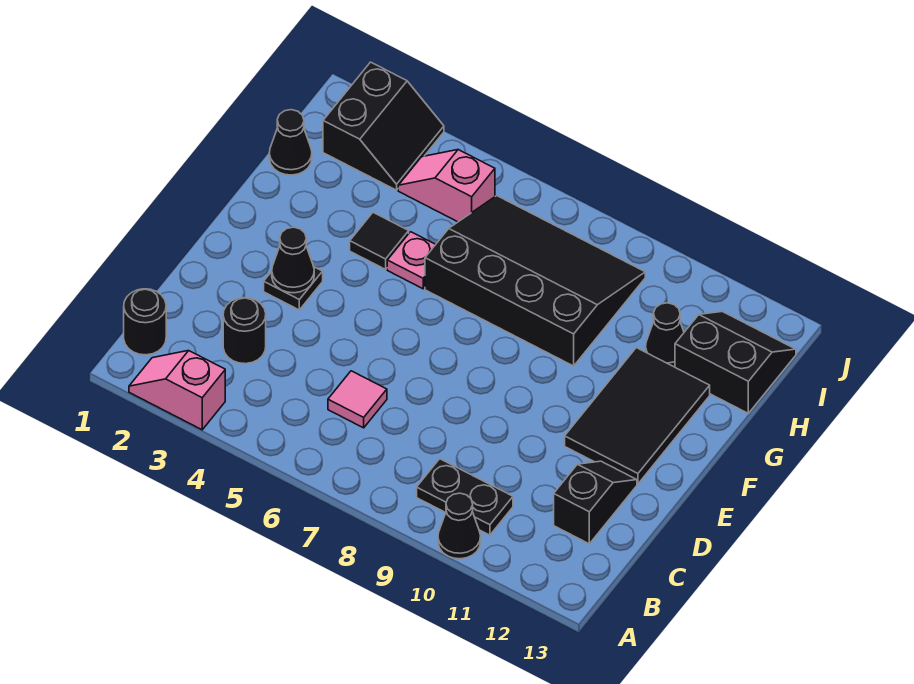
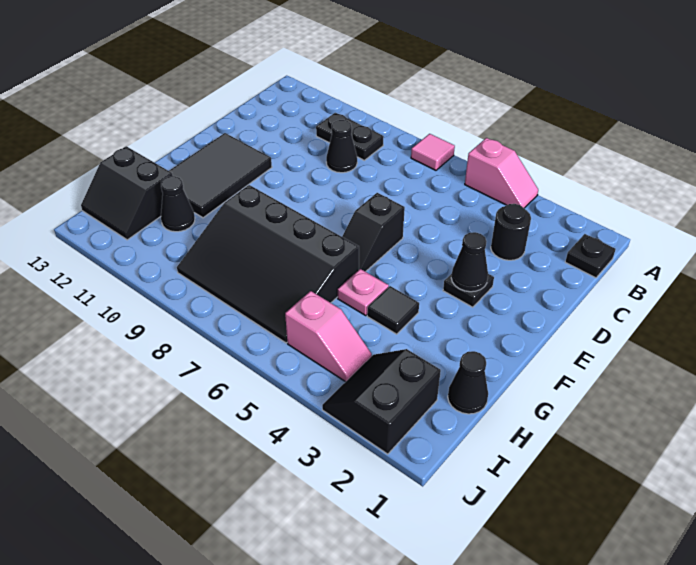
pink 1x2 slope [129,351,225,430] -> pink 1x2 slope moved to [465,138,538,208]
black 1x1 cone [438,493,481,559] -> black 1x1 cone moved to [326,120,357,173]
black 1x1 round brick [124,289,166,355] -> black 1x1 plate [565,234,616,278]
pink 1x1 tile [328,371,387,428] -> pink 1x1 tile moved to [411,134,455,170]
black 1x2 slope [554,461,637,544] -> black 1x2 slope moved to [342,193,405,272]

